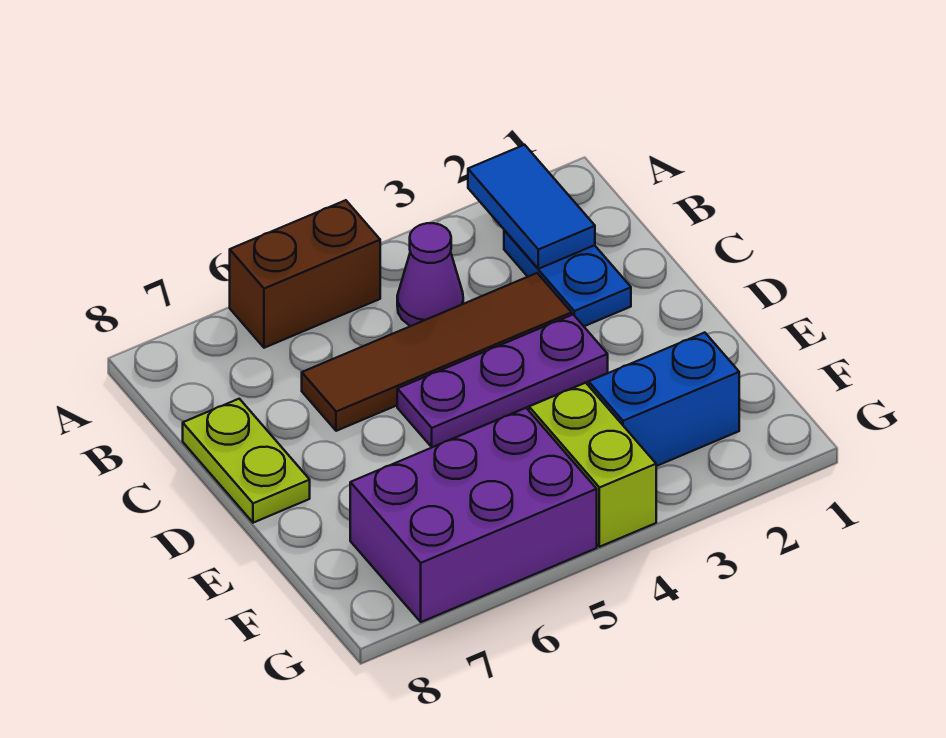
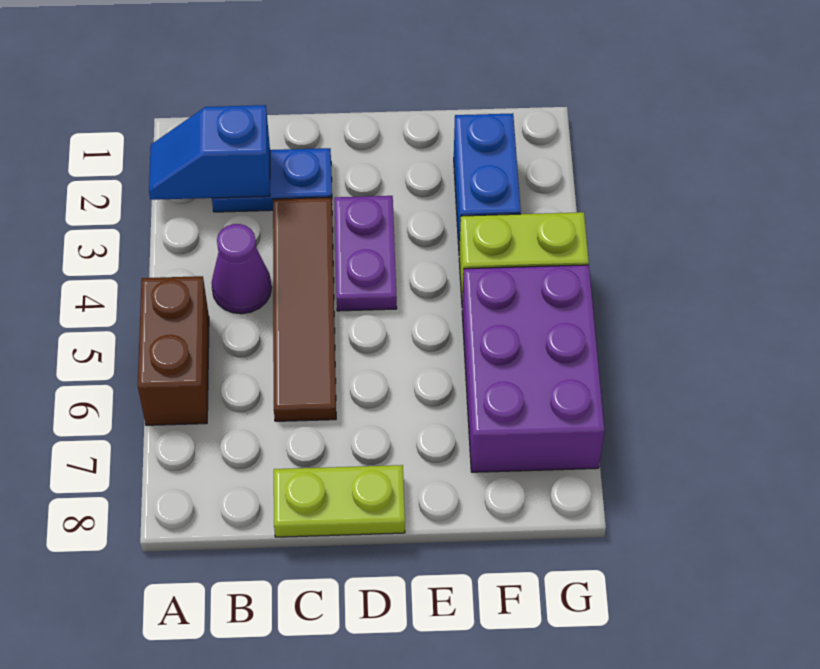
blue 1x2 tile [468,145,595,269] -> blue 1x2 slope [149,105,270,200]
purple 1x3 plate [397,315,608,447] -> purple 1x2 plate [334,196,397,311]

